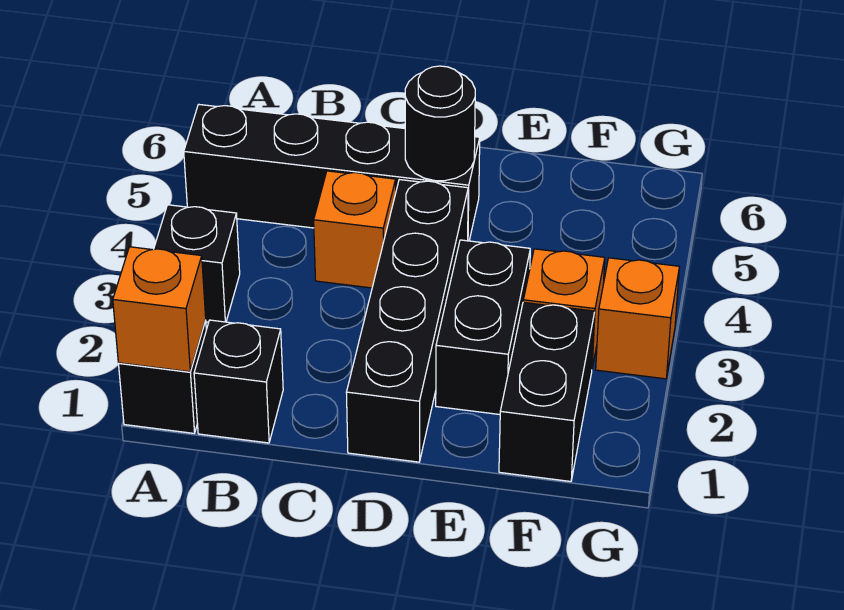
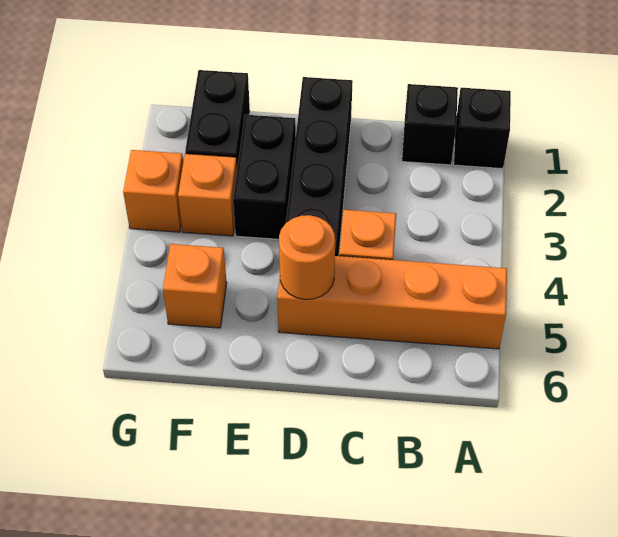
orange 1x1 brick [113,247,206,372] -> orange 1x1 brick moved to [163,244,227,328]
black 1x1 brick [154,205,240,322] -> none
black 1x4 brick [184,104,480,241] -> orange 1x4 brick [277,256,507,349]
black 1x1 round brick [405,66,475,181] -> orange 1x1 round brick [279,215,335,299]

